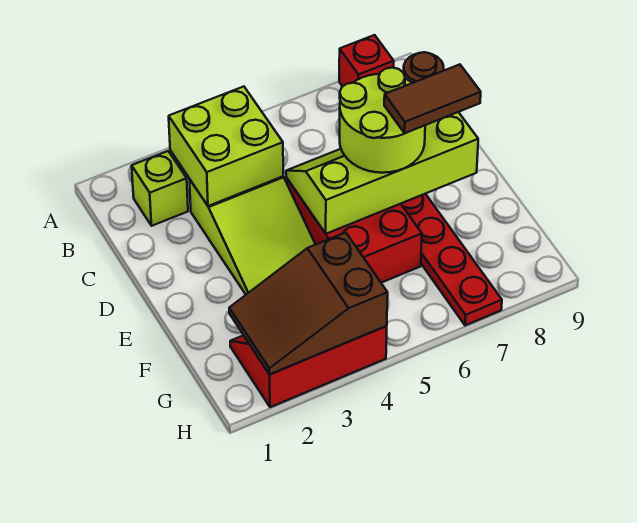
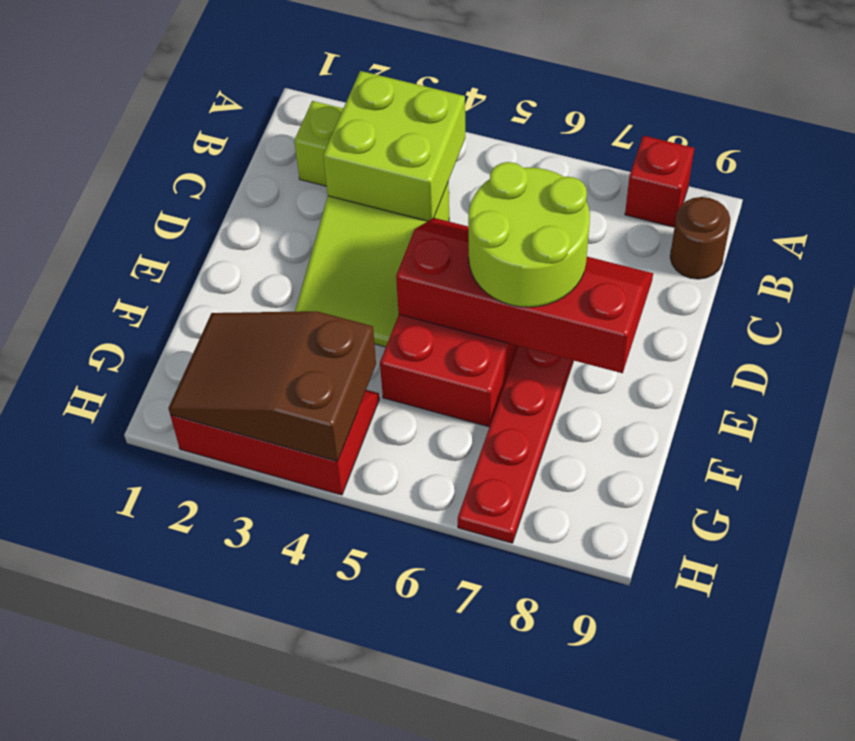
lime 2x4 slope [286,112,478,234] -> red 2x4 slope [396,218,653,373]
brown 1x2 tile [384,65,481,133] -> none

